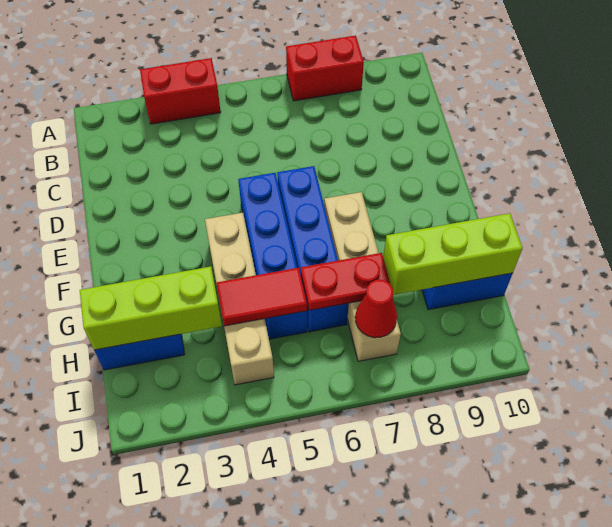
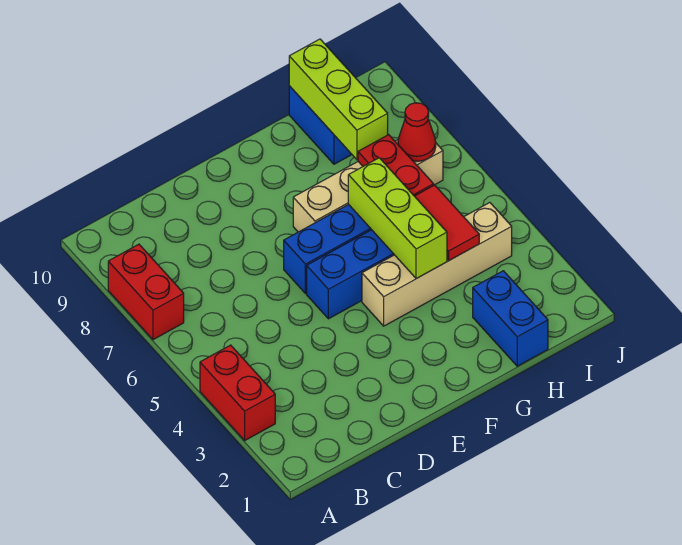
lime 1x3 brick [80,267,222,350] -> lime 1x3 brick moved to [348,158,447,279]

